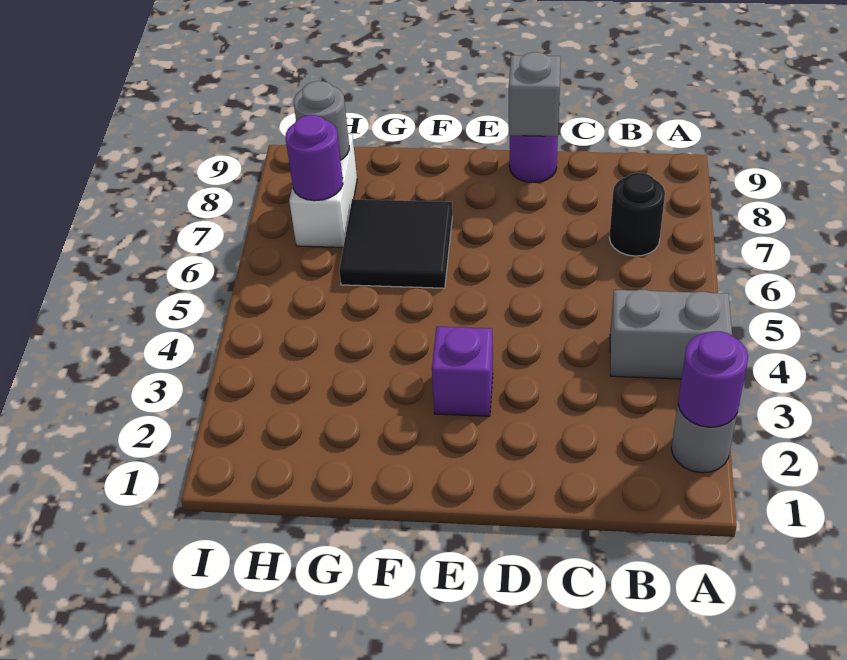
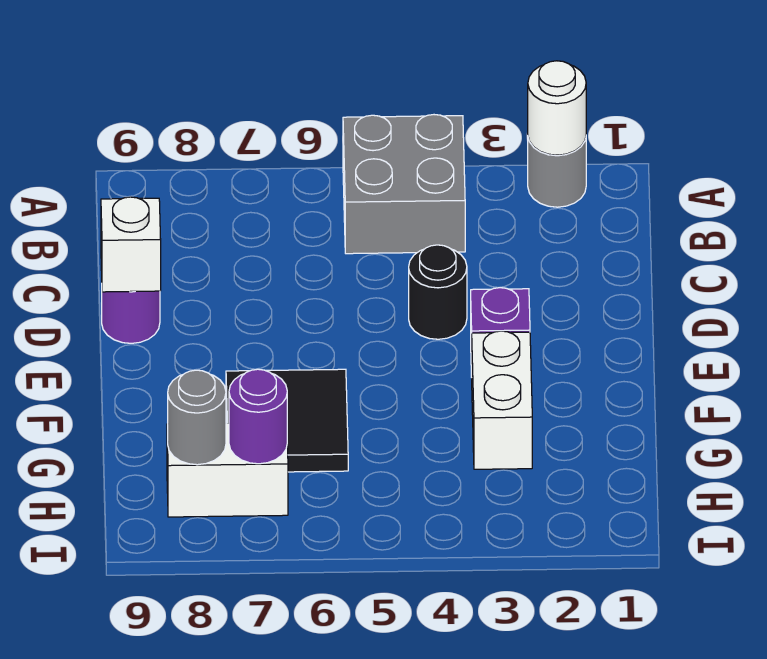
purple 1x1 round brick [678,331,748,427] -> white 1x1 round brick [528,61,586,155]
grey 1x2 brick [610,290,732,379] -> grey 2x2 brick [343,115,465,254]
black 1x1 round brick [609,173,665,256] -> black 1x1 round brick moved to [409,245,467,339]
grey 1x1 brick [509,52,561,137] -> white 1x1 brick [101,197,161,292]
none -> white 1x2 brick [472,331,532,469]

